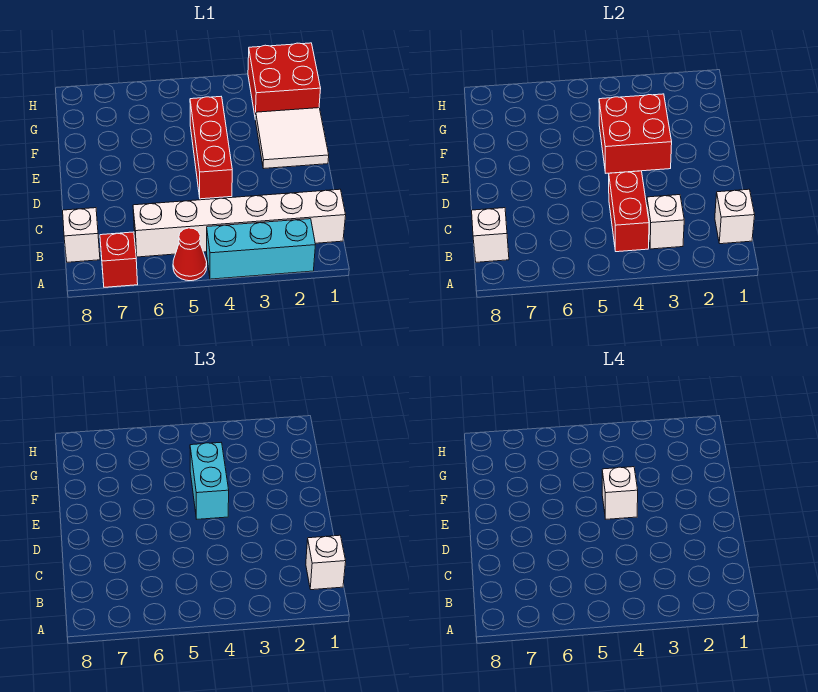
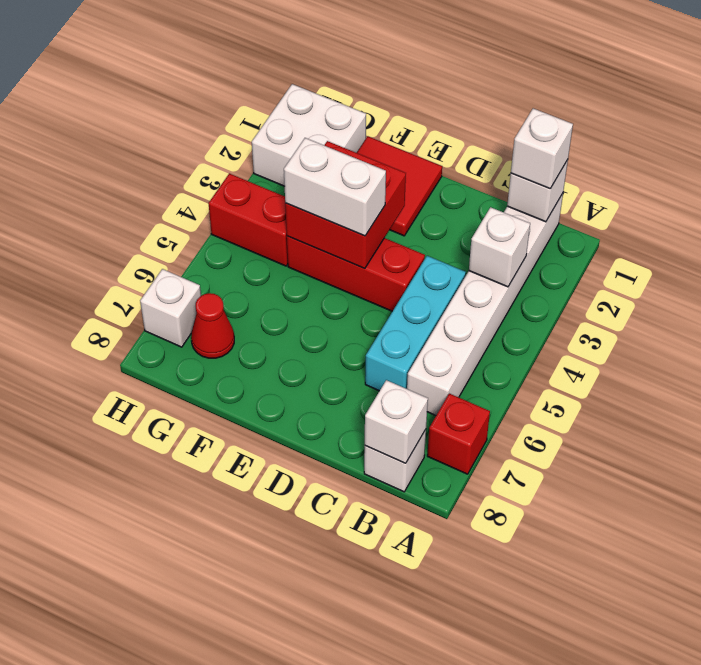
cyan 1x3 brick [207,219,315,279] -> cyan 1x3 brick moved to [365,256,466,391]
red 1x1 cone [173,228,207,281] -> red 1x1 cone moved to [191,293,234,358]
red 1x2 brick [609,171,649,252] -> red 1x2 brick moved to [209,173,288,266]
white 2x2 tile [256,108,329,169] -> red 2x2 tile [357,137,442,236]
cyan 1x2 brick [190,443,229,519] -> white 1x2 brick [284,138,386,236]
white 1x1 brick [602,467,638,519] -> white 1x1 brick moved to [140,269,201,347]
red 2x2 brick [248,43,321,120] -> white 2x2 brick [252,84,366,186]

